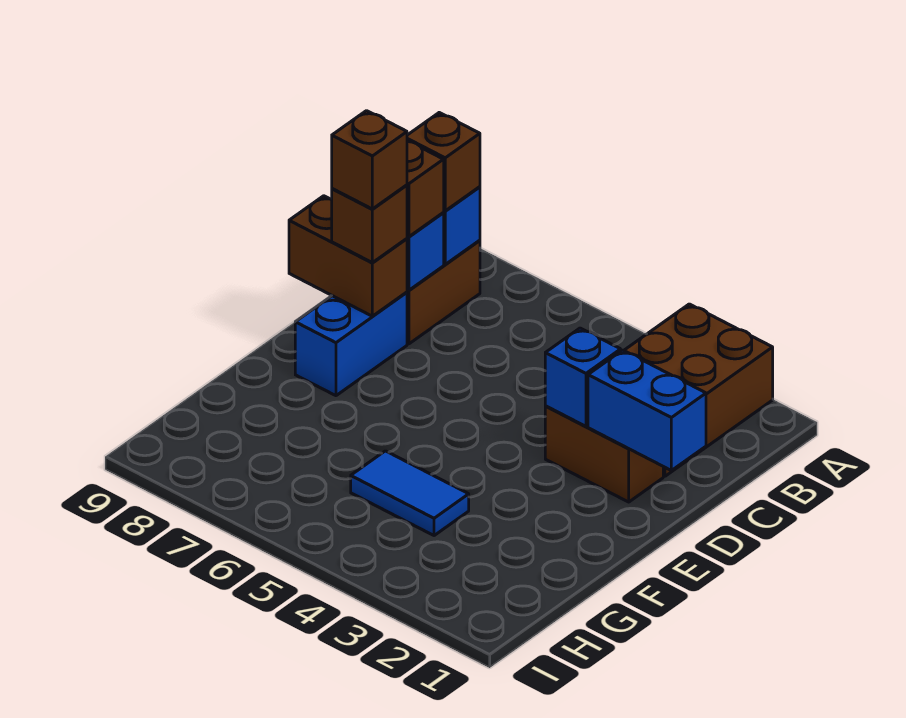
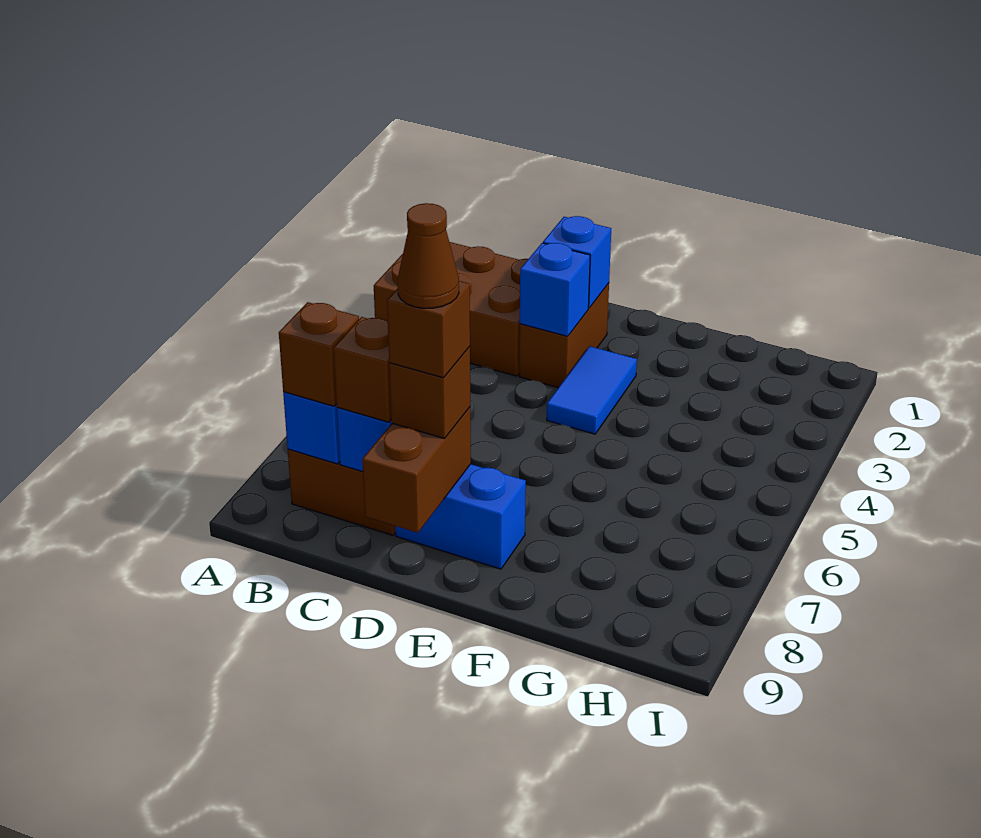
blue 1x2 brick [588,350,706,470] -> blue 1x1 brick [543,216,611,308]
none -> brown 1x1 cone [398,203,459,308]
blue 1x2 tile [351,451,469,536] -> blue 1x2 tile moved to [547,346,637,434]

